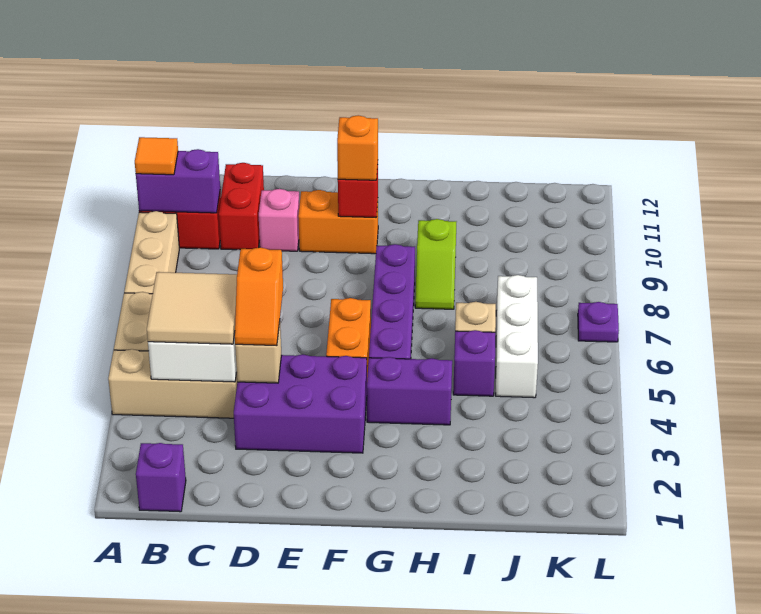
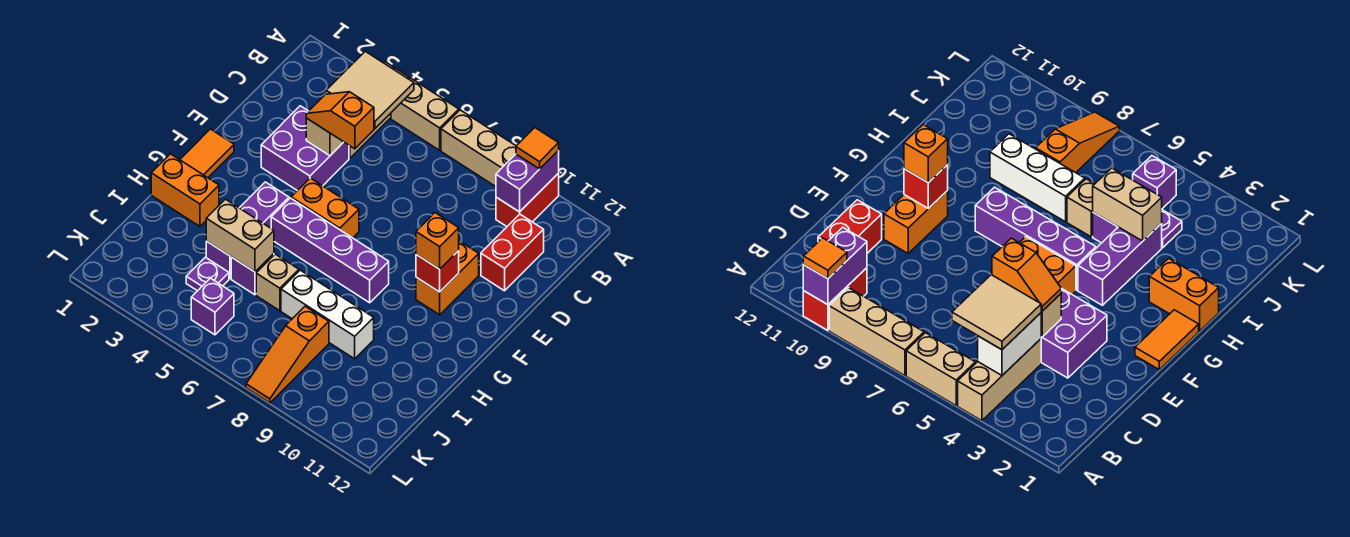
purple 1x1 brick [136,443,186,512] -> purple 1x1 brick moved to [191,278,234,335]
red 1x2 brick [219,163,264,250] -> red 1x2 brick turned to [481,214,544,291]
purple 2x3 brick [234,355,367,453] -> purple 2x2 brick [261,106,349,191]
pink 1x1 brick [259,189,300,251] -> none
none -> orange 1x2 tile [180,129,234,178]
purple 1x2 brick [367,357,452,425] -> purple 1x3 brick [206,182,289,279]
none -> orange 1x2 brick [151,154,219,226]
lime 1x2 slope [415,219,456,309] -> none
none -> tan 1x2 brick [206,199,274,272]
white 1x3 brick [496,275,538,398] -> white 1x3 brick moved to [281,270,374,359]
none -> orange 1x3 slope [246,306,329,403]
purple 1x1 plate [578,302,619,342] -> purple 1x1 plate moved to [186,257,229,291]

